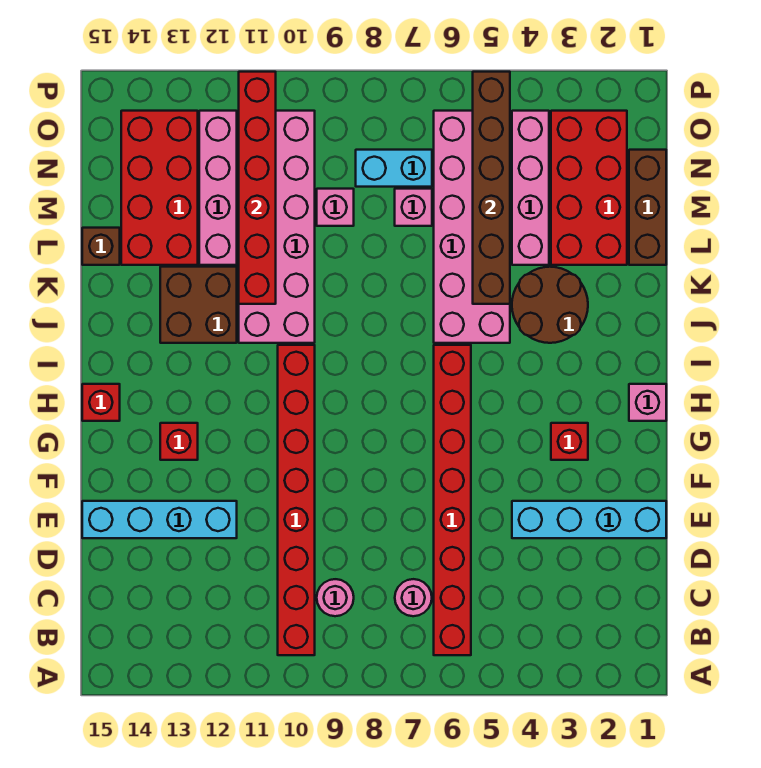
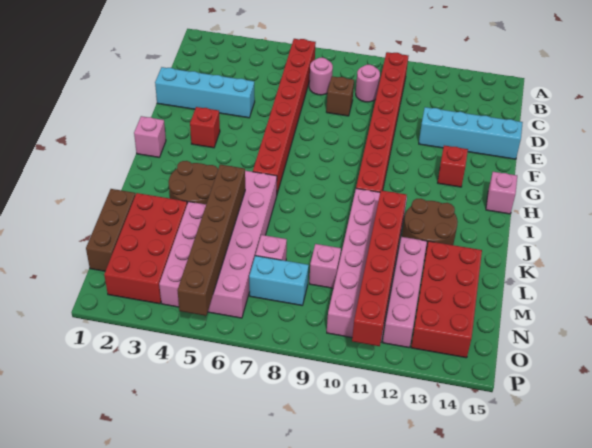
red 1x1 brick [82,384,120,421] -> pink 1x1 brick [486,172,517,214]
brown 2x2 brick [160,267,237,343] -> brown 2x2 round brick [402,199,458,261]
brown 1x1 brick [82,228,120,265] -> brown 1x1 brick moved to [326,76,354,116]

